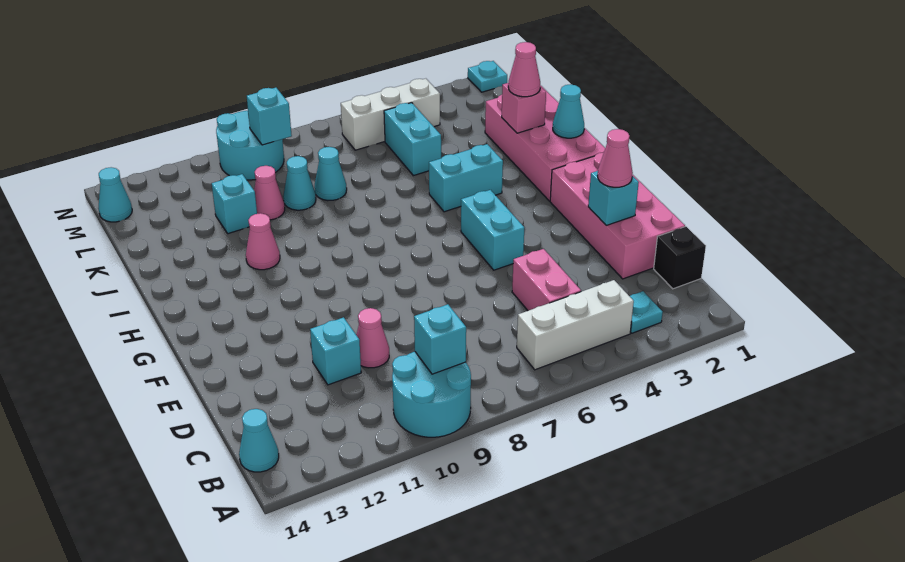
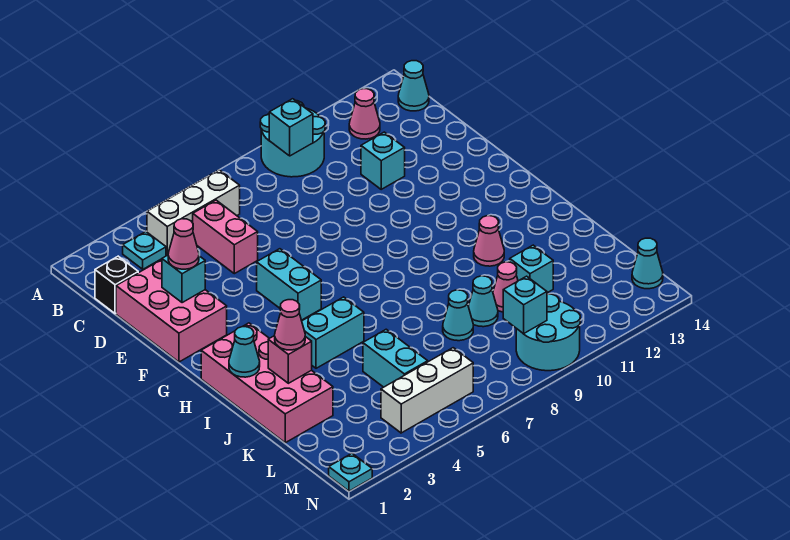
pink 2x4 brick [550,153,685,279] -> pink 2x3 brick [116,260,227,362]
pink 1x1 cone [356,308,389,368] -> pink 1x1 cone moved to [349,89,380,139]

